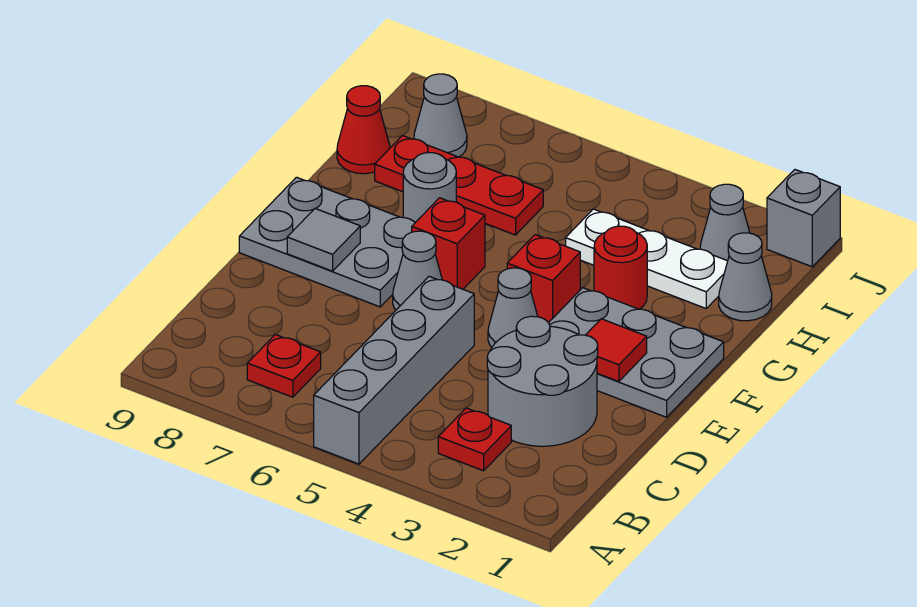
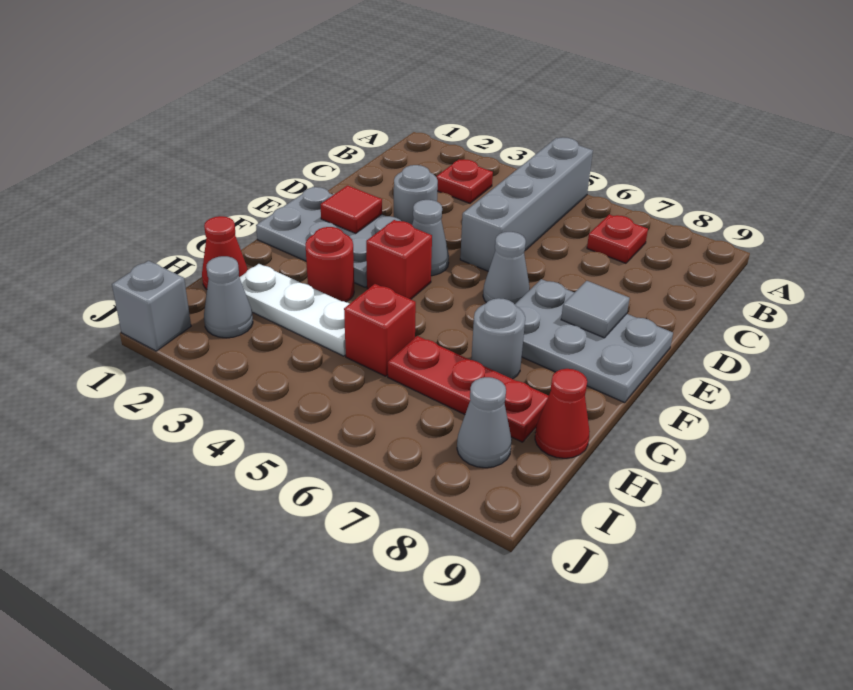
grey 2x2 round brick [487,316,598,446] -> grey 1x1 round brick [394,165,438,225]
red 1x1 brick [412,198,485,289] -> red 1x1 brick moved to [344,284,416,376]
grey 1x1 cone [719,233,772,321] -> red 1x1 cone [202,216,248,289]

